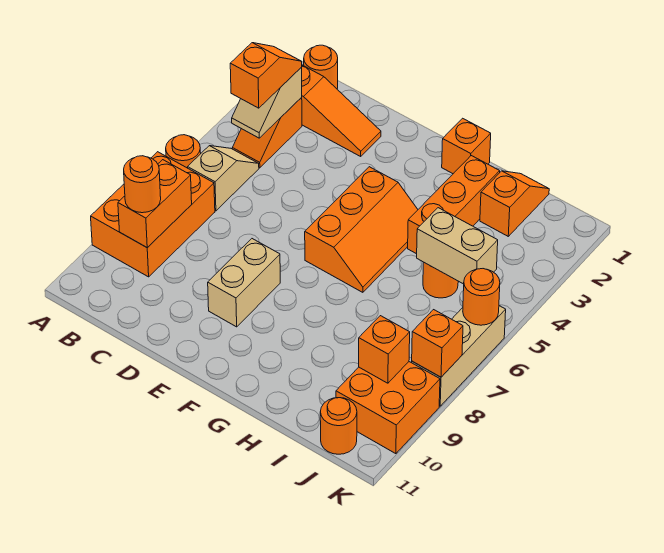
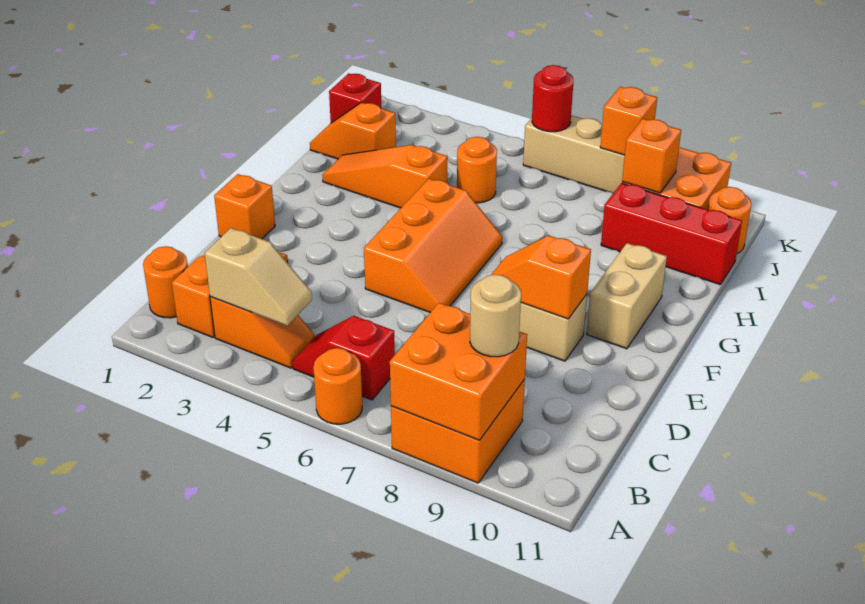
orange 2x3 brick [91,152,215,277] -> orange 2x2 brick [391,380,525,483]
orange 1x2 slope [230,43,302,108] -> orange 1x2 slope moved to [491,235,591,319]
tan 1x2 slope [188,146,259,211] -> red 1x2 slope [292,316,395,400]
orange 1x2 brick [118,160,192,248] -> orange 2x2 brick [390,303,527,440]
orange 1x1 round brick [124,156,161,213] -> tan 1x1 round brick [470,274,521,357]
orange 2x3 slope [305,167,418,292] -> orange 2x3 slope turned to [364,179,502,313]
orange 1x1 brick [442,118,491,174] -> orange 1x1 brick moved to [214,174,275,239]
orange 1x3 brick [408,156,500,254] -> orange 1x3 slope [322,145,447,208]
tan 1x2 brick [417,208,498,284] -> tan 1x2 brick moved to [587,243,667,349]
none -> red 1x3 brick [601,183,742,285]
none -> red 1x1 brick [329,73,381,123]
orange 1x1 round brick [463,269,500,325] -> red 1x1 round brick [532,65,573,132]

